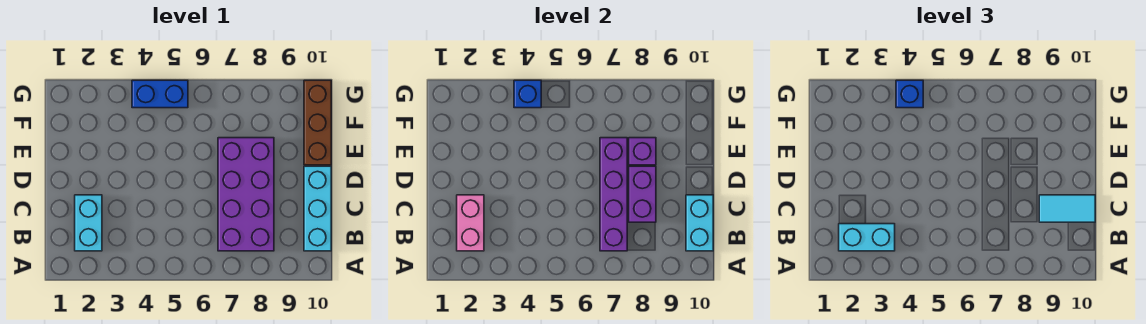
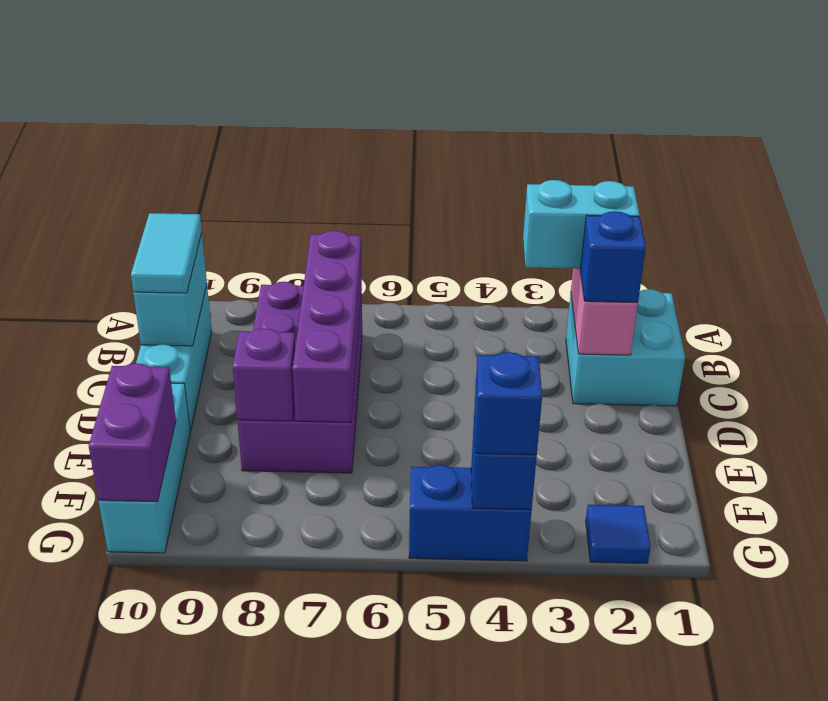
cyan 1x2 brick [75,195,102,251] -> cyan 2x2 brick [566,289,685,406]
none -> blue 1x1 brick [580,211,646,302]
purple 1x2 brick [629,166,656,222] -> purple 1x2 brick moved to [89,363,176,502]
cyan 1x2 tile [1039,195,1095,222] -> cyan 1x2 tile turned to [131,213,202,293]
brown 1x3 brick [304,80,331,165] -> cyan 1x3 brick [99,383,190,553]
none -> blue 1x1 tile [586,505,650,563]

